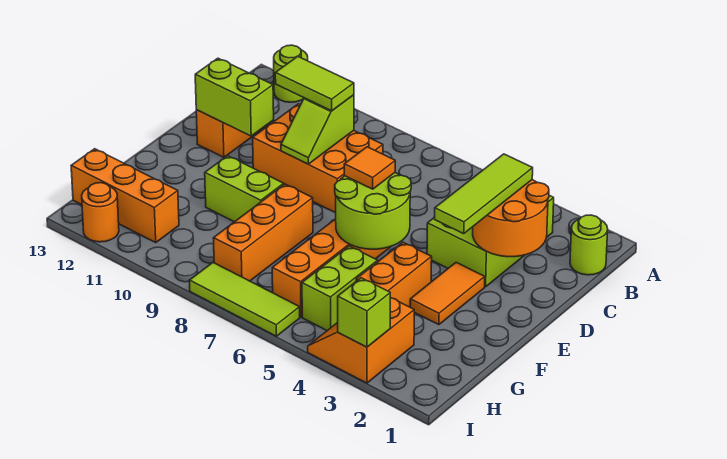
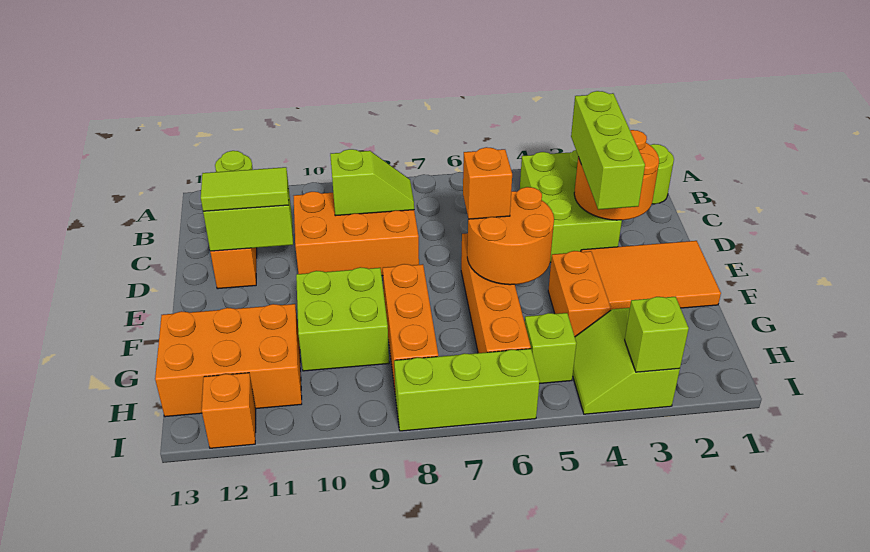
lime 1x3 tile [435,154,533,234] -> lime 1x3 brick [571,91,645,210]
lime 1x2 slope [281,95,354,164] -> lime 1x2 slope turned to [330,149,414,216]
lime 1x2 tile [275,56,354,111] -> lime 1x2 tile moved to [201,167,289,211]
orange 1x2 tile [410,263,485,325] -> orange 2x3 tile [581,241,721,310]
lime 2x2 round brick [335,173,411,249] -> orange 2x2 round brick [467,187,554,285]
orange 1x1 tile [344,147,395,189] -> orange 1x1 brick [463,147,512,219]
lime 1x2 brick [205,156,284,222] -> lime 2x2 brick [296,267,389,371]
lime 1x2 brick [302,246,378,330] -> lime 1x1 brick [525,313,576,384]
orange 2x2 slope [308,298,414,383] -> lime 2x2 slope [573,308,680,414]
orange 1x3 brick [71,149,179,242] -> orange 2x3 brick [155,304,302,417]
lime 1x3 tile [189,263,300,336] -> lime 1x3 brick [394,349,540,431]
orange 1x1 round brick [82,183,119,242] -> orange 1x1 brick [202,373,256,448]

